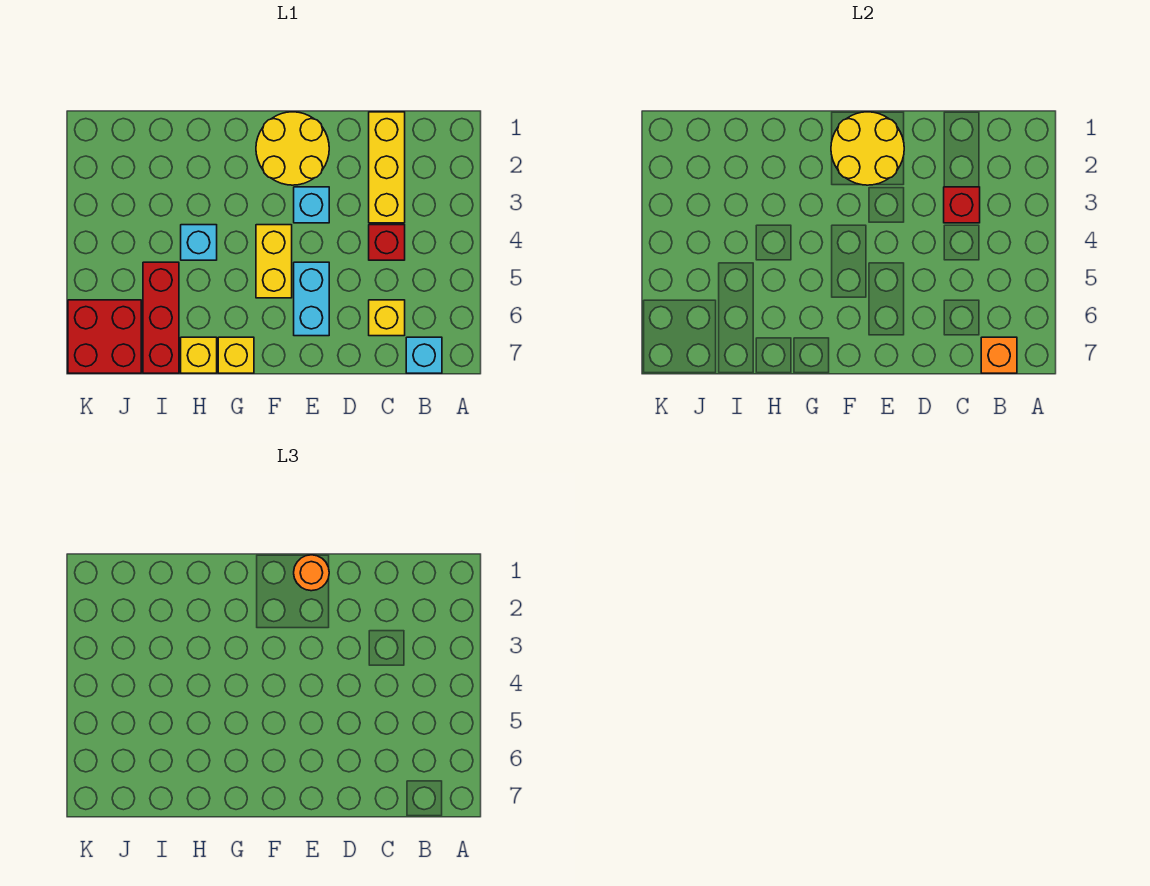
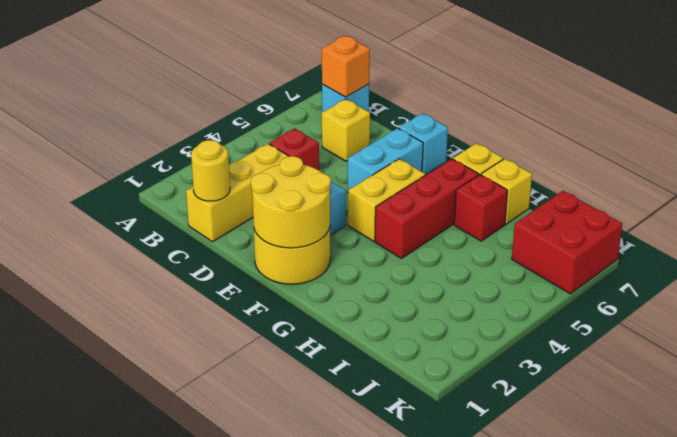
none -> yellow 1x1 round brick [191,140,230,201]
red 1x1 brick [944,187,980,223] -> red 1x1 brick moved to [454,175,507,241]
orange 1x1 round brick [294,555,329,591] -> none
cyan 1x1 brick [181,225,217,260] -> cyan 1x1 brick moved to [399,113,448,175]
red 1x3 brick [143,262,179,373] -> red 1x3 brick moved to [375,159,479,258]

